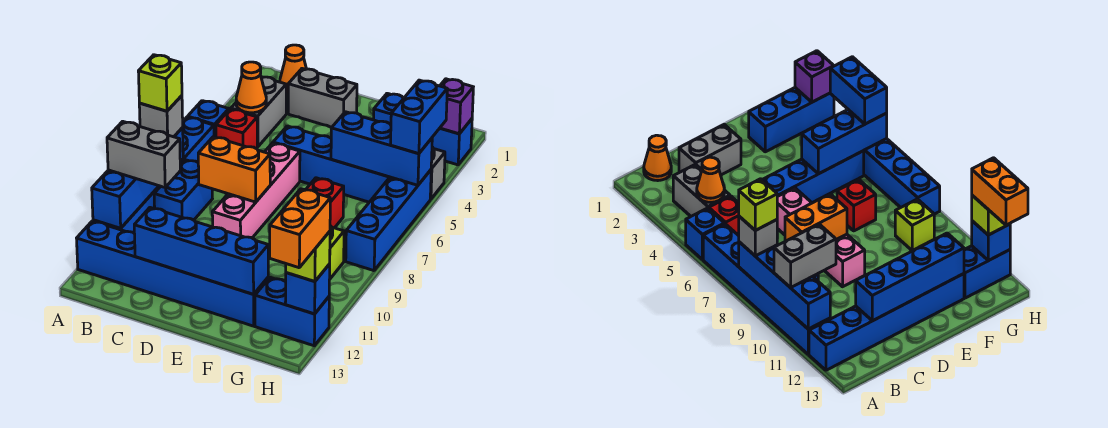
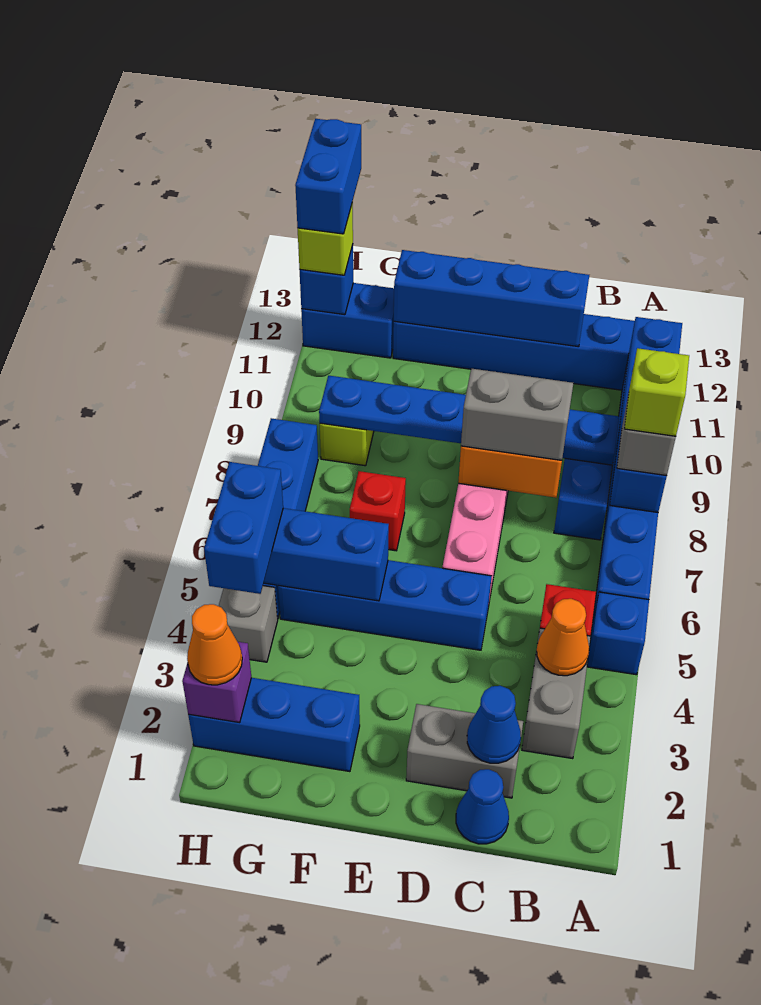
grey 1x2 brick [107,121,180,187] -> grey 1x2 brick moved to [461,369,573,460]
orange 1x1 cone [280,45,306,94] -> orange 1x1 cone moved to [187,604,242,685]
none -> blue 1x6 plate [319,376,619,465]
none -> blue 1x1 cone [456,769,509,844]
none -> blue 1x1 cone [467,686,521,763]
orange 1x2 brick [270,189,330,268] -> blue 1x2 brick [295,119,361,234]

